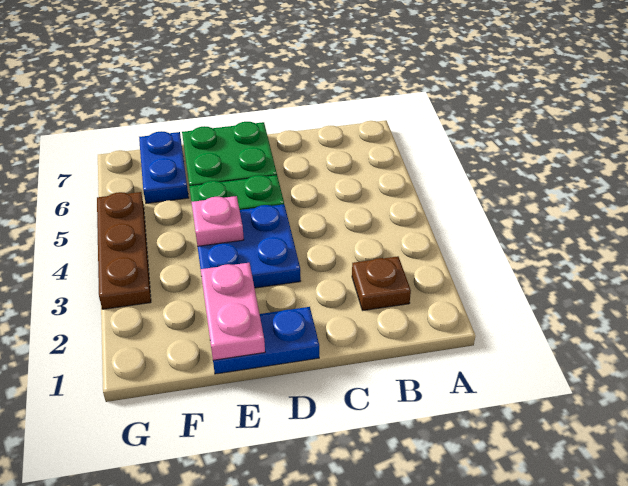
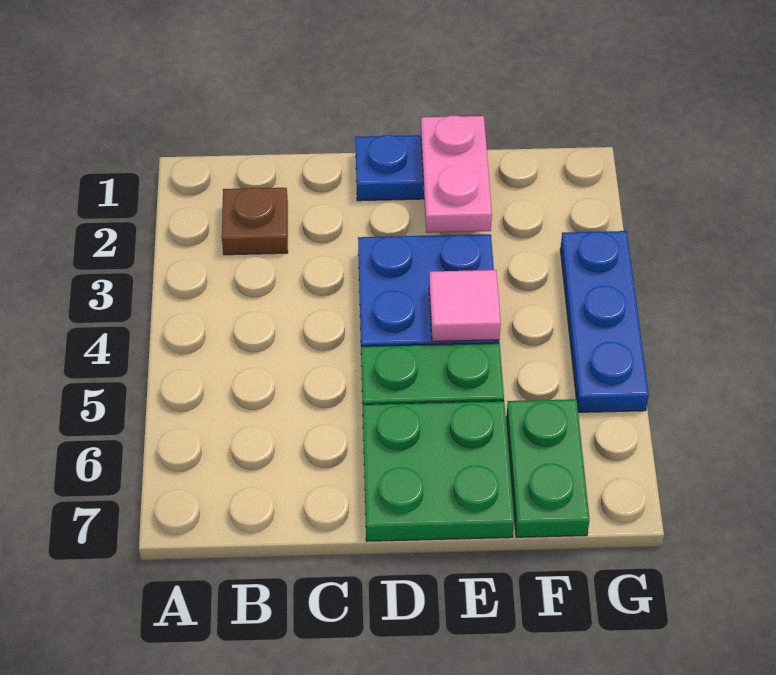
pink 1x1 plate [192,196,244,246] -> pink 1x1 tile [429,270,501,341]
blue 1x2 plate [139,131,189,203] -> green 1x2 plate [506,399,590,537]
brown 1x3 plate [97,192,151,309] -> blue 1x3 plate [560,231,649,412]

